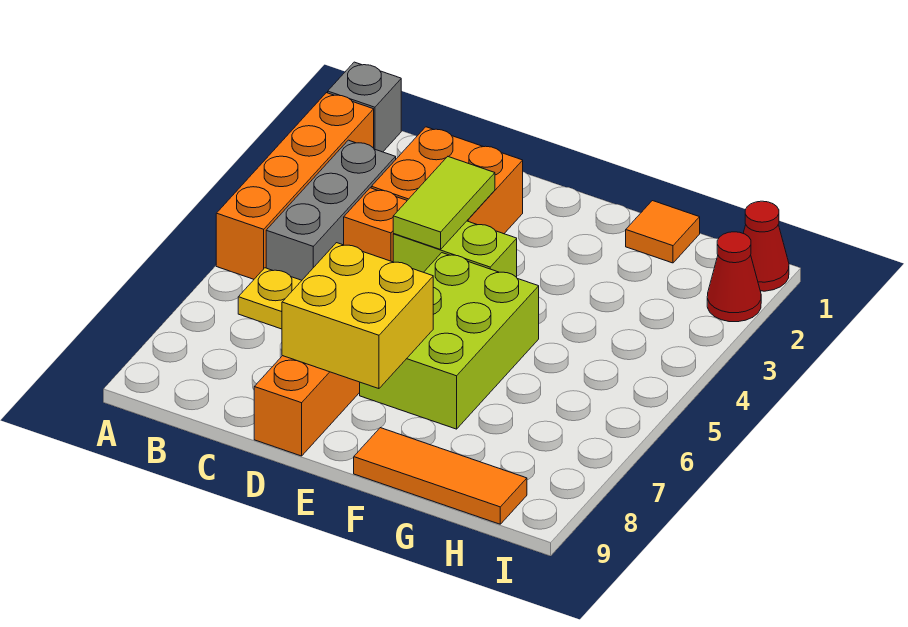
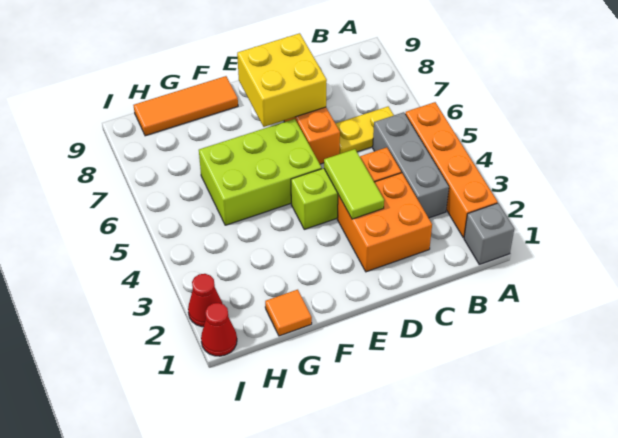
lime 2x3 brick [360,253,539,429] -> lime 2x3 brick turned to [199,119,322,225]

